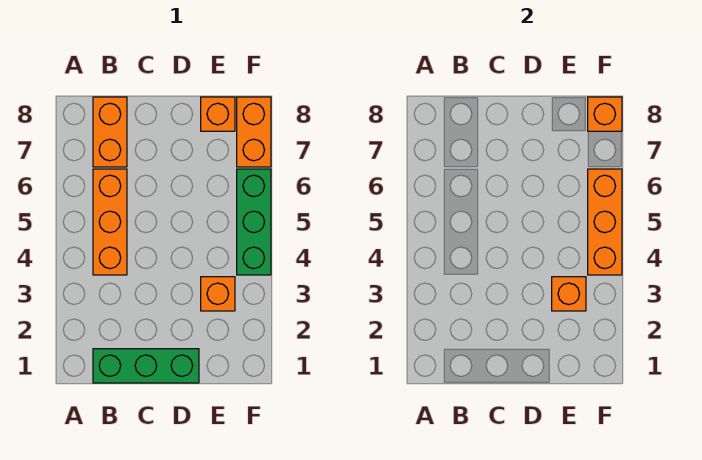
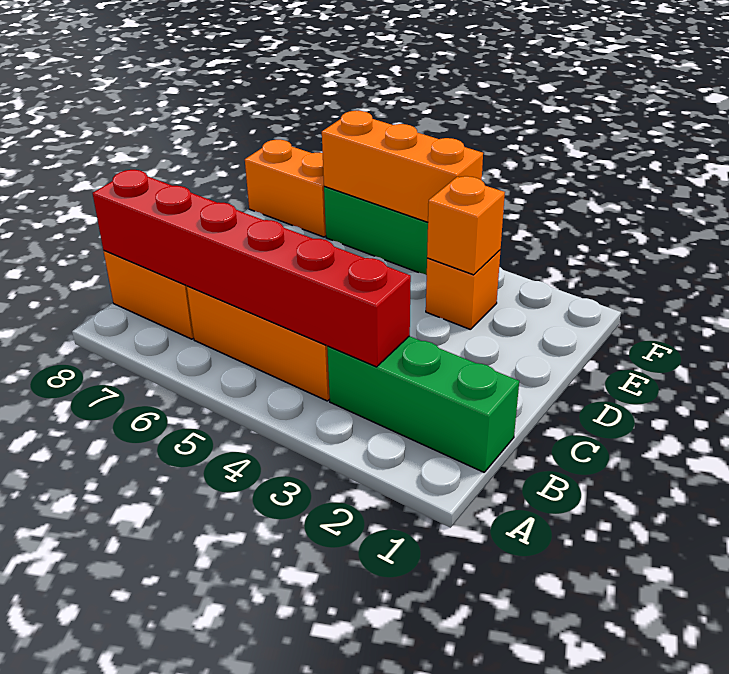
green 1x3 brick [93,349,199,383] -> green 1x3 brick turned to [327,336,519,472]
none -> red 1x6 brick [93,170,411,367]
orange 1x1 brick [201,97,235,131] -> none
orange 1x1 brick [588,97,622,131] -> none

